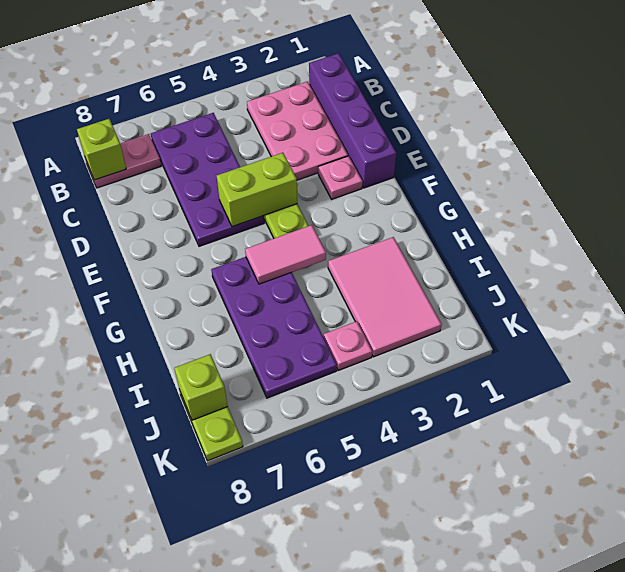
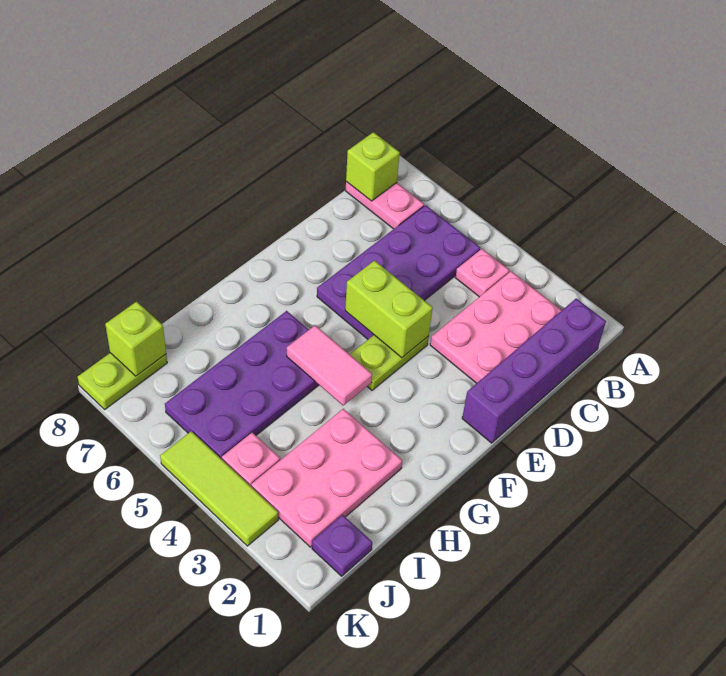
pink 1x1 plate [318,156,363,199] -> pink 1x1 plate moved to [455,249,509,297]
pink 2x3 tile [328,237,442,357] -> pink 2x3 plate [251,409,402,547]
none -> purple 1x1 plate [312,515,372,576]
none -> lime 1x3 tile [160,431,278,546]

